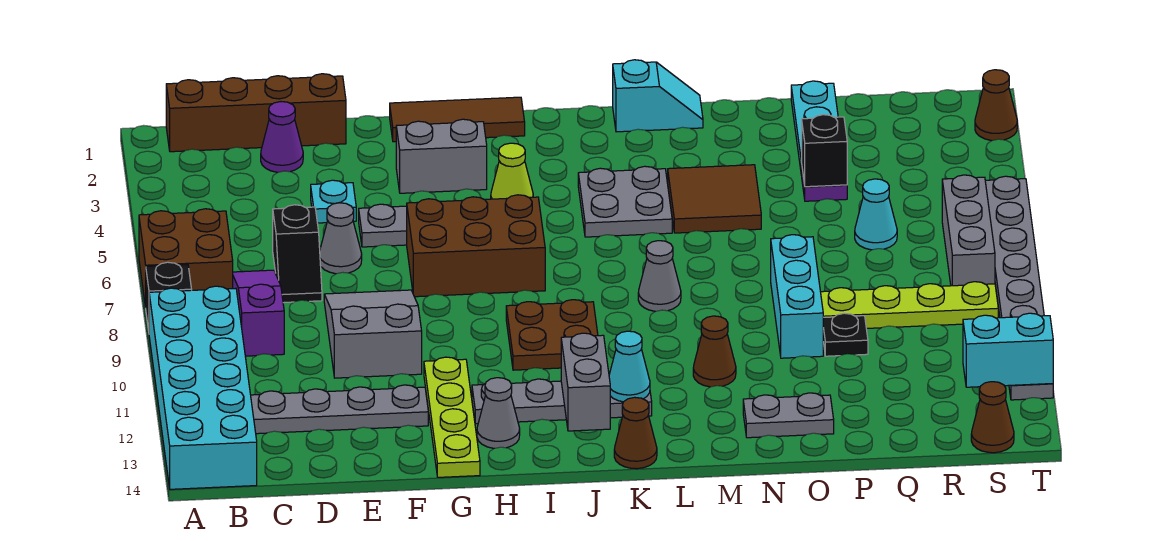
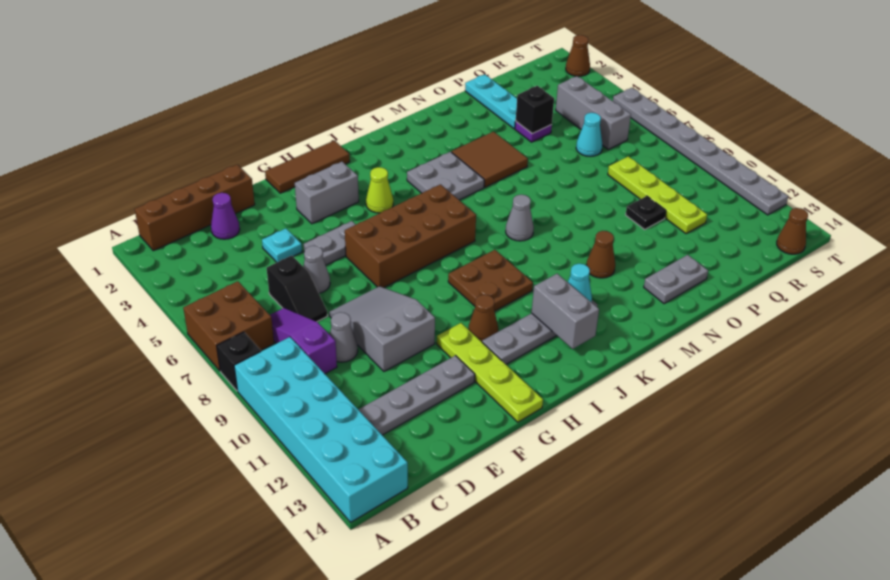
brown 2x3 brick [407,195,545,297] -> brown 2x4 brick [345,184,476,288]
grey 1x1 cone [477,378,520,448] -> grey 1x1 cone moved to [330,312,358,362]
brown 1x1 cone [614,397,657,469] -> brown 1x1 cone moved to [468,295,498,342]
cyan 1x2 slope [613,60,703,132] -> none
cyan 1x3 brick [771,235,823,358] -> none
lime 1x4 plate [821,282,998,328] -> lime 1x4 plate turned to [608,156,707,234]
grey 1x3 brick [942,175,995,286] -> grey 1x3 brick moved to [556,76,631,149]
cyan 1x2 brick [963,313,1053,387] -> none

